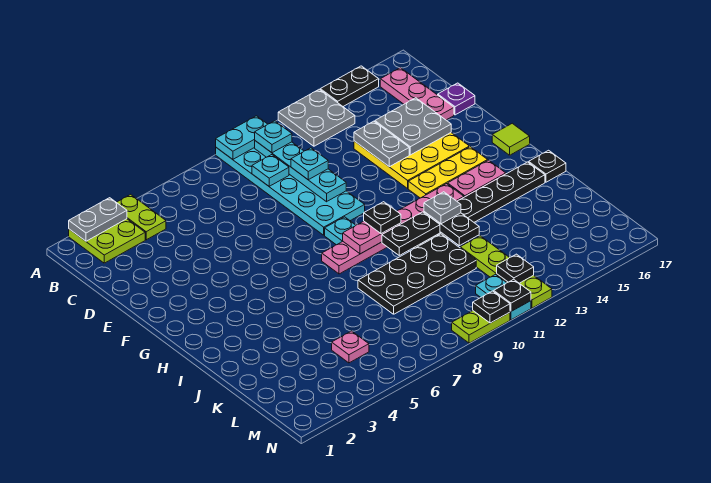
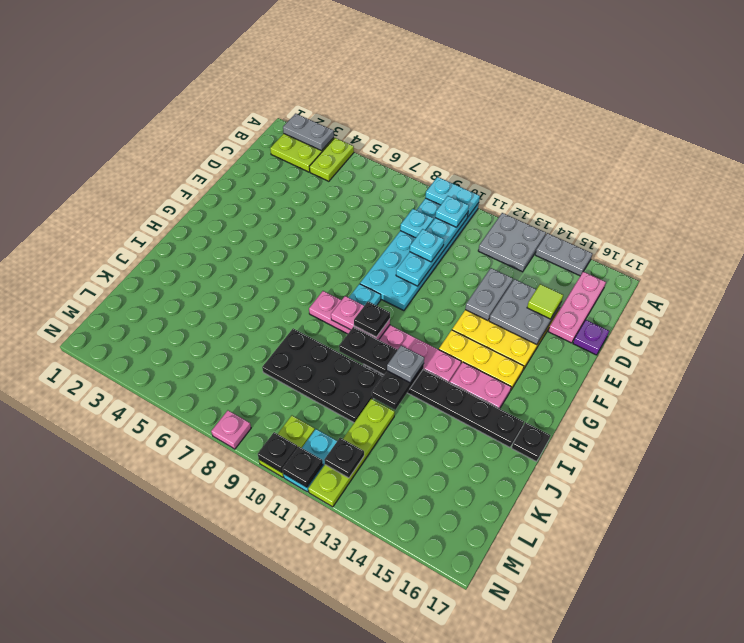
black 1x2 plate [320,66,379,106] -> grey 1x2 plate [535,233,592,276]
lime 1x1 tile [492,123,530,155] -> lime 1x1 tile moved to [527,284,563,319]
pink 1x1 plate [332,331,369,363] -> pink 1x1 plate moved to [211,410,251,449]
lime 1x2 plate [452,311,510,343] -> lime 1x2 plate turned to [259,416,315,477]

